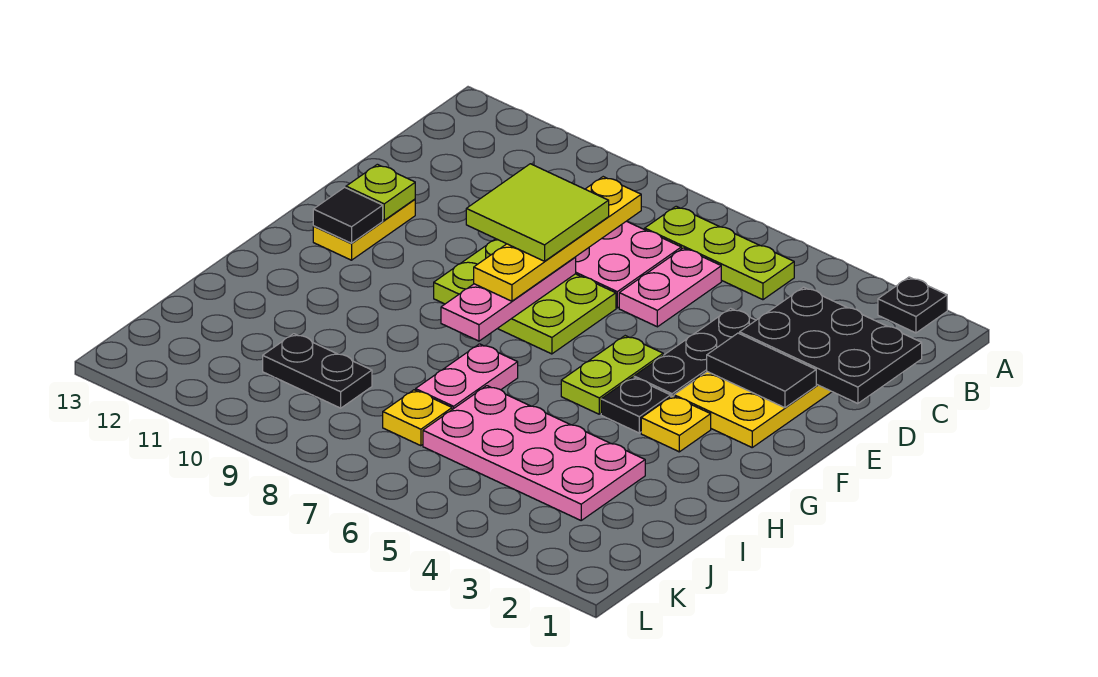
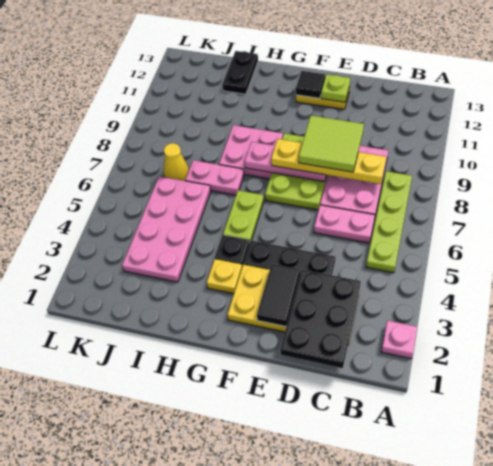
black 1x1 plate [878,277,947,333] -> pink 1x1 plate [381,320,417,359]
lime 1x3 plate [645,206,794,300] -> lime 1x4 plate [366,171,412,273]
lime 1x2 plate [561,336,663,414] -> lime 1x2 plate turned to [223,190,264,243]
none -> pink 2x2 plate [219,125,283,179]
yellow 1x1 plate [383,390,452,446] -> yellow 1x1 cone [163,143,189,181]
black 1x2 plate [263,334,372,408] -> black 1x2 plate moved to [223,51,258,94]

